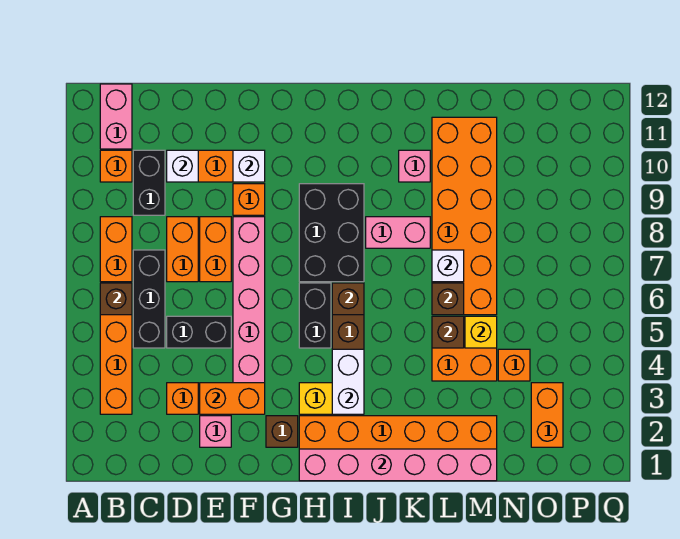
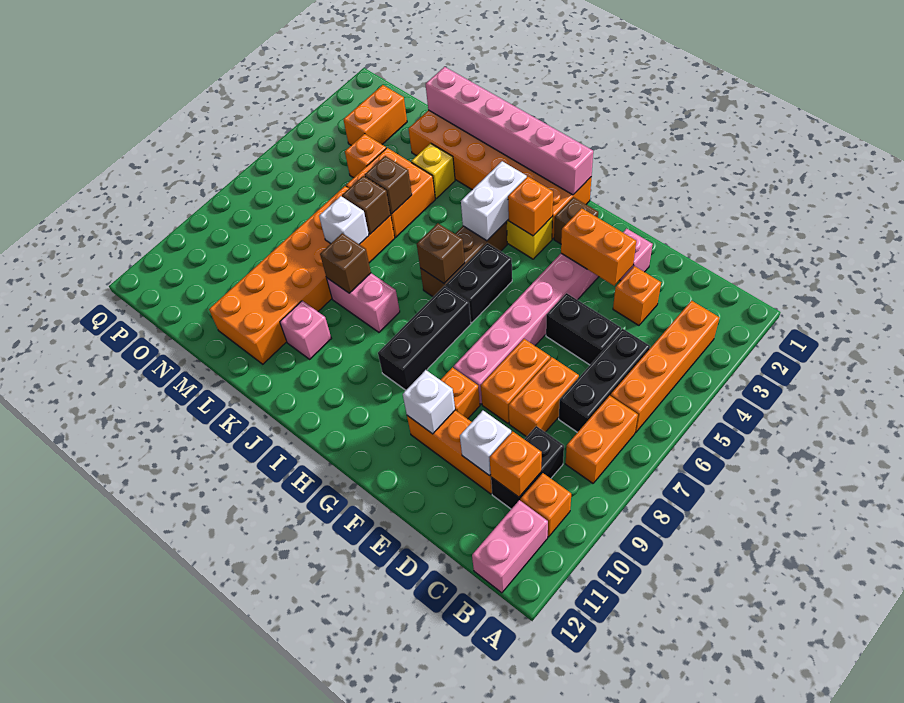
brown 1x1 brick [100,283,132,315] -> brown 1x1 brick moved to [320,233,371,293]
none -> orange 1x1 brick [490,431,542,497]
none -> orange 1x1 brick [508,177,553,236]
black 2x3 brick [299,184,364,282] -> black 1x3 brick [378,286,471,390]
yellow 1x1 brick [465,316,497,348] -> yellow 1x1 brick moved to [411,143,455,198]

